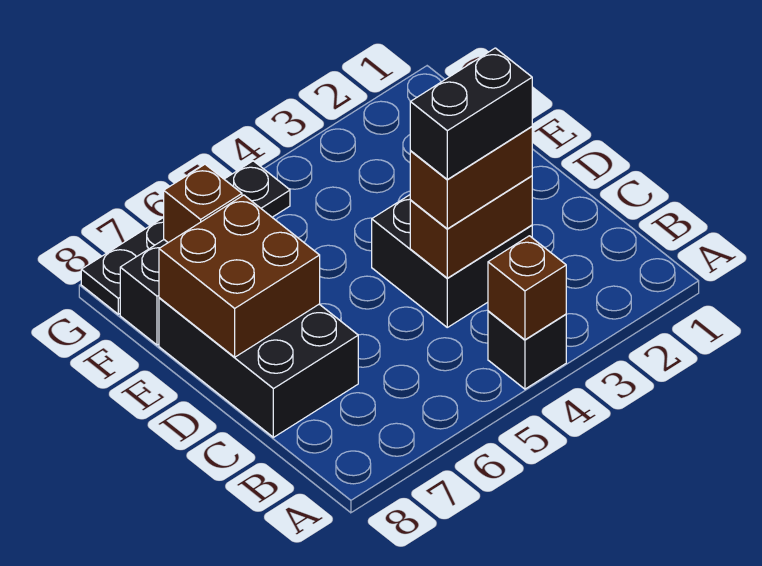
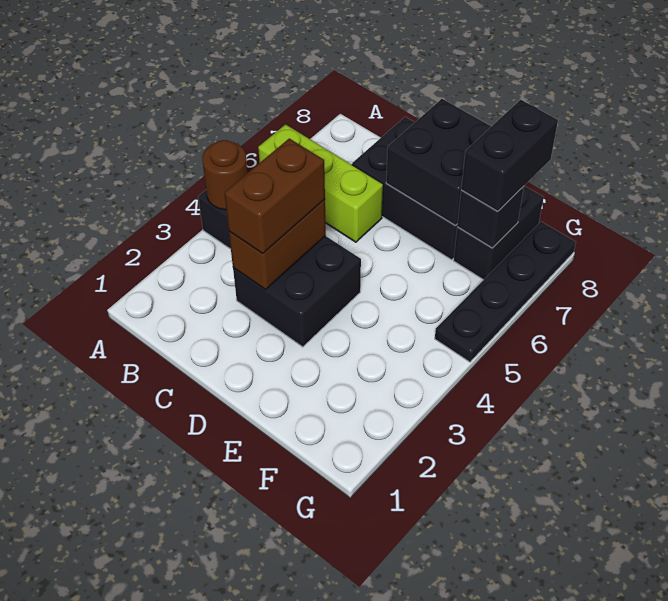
brown 1x1 brick [488,236,566,340] -> brown 1x1 round brick [202,140,247,210]
none -> lime 1x3 brick [258,124,383,242]
black 1x2 brick [410,48,532,179] -> black 1x2 brick moved to [461,100,558,211]
brown 2x2 brick [159,195,320,357] -> black 2x2 brick [386,99,491,226]
brown 1x1 brick [164,164,242,243] -> black 1x1 brick [457,186,524,248]

